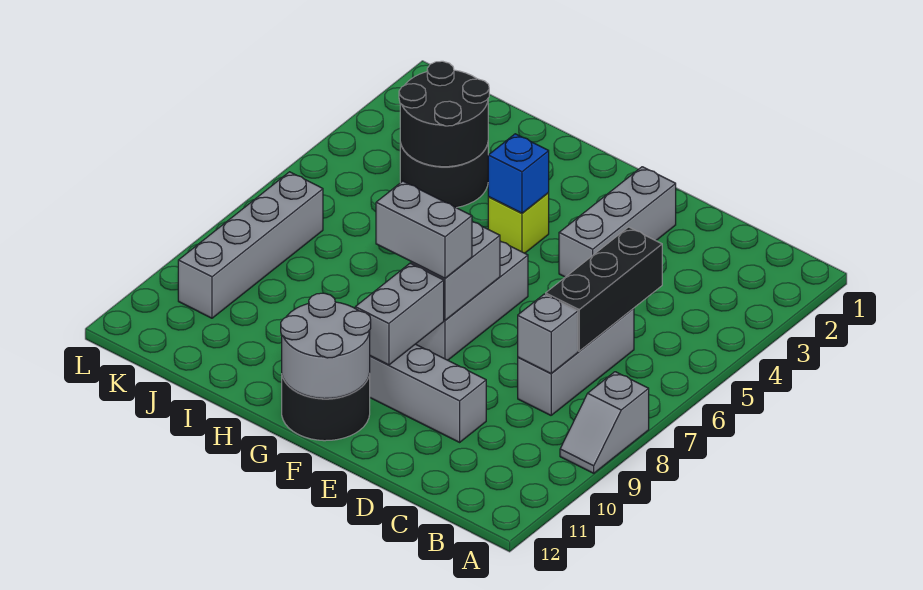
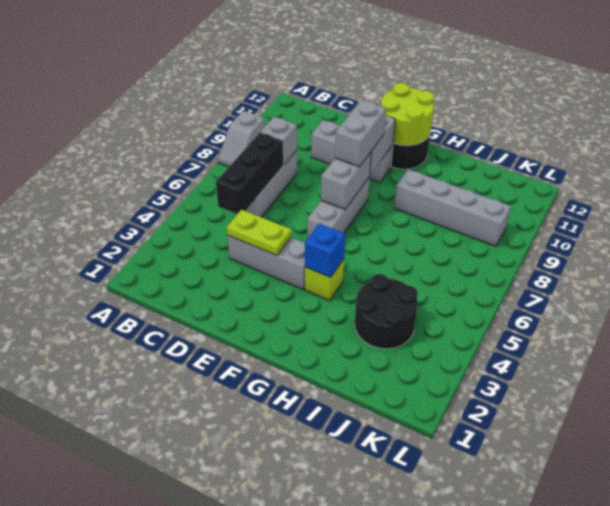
grey 1x2 slope [560,372,649,473] -> grey 1x2 slope turned to [218,111,265,167]
none -> lime 1x2 plate [227,210,291,255]
grey 1x3 brick [559,167,676,277] -> grey 1x3 brick turned to [227,235,305,290]
grey 1x2 brick [376,181,472,278] -> grey 1x2 brick turned to [335,100,386,167]
grey 2x2 round brick [281,293,371,399] -> lime 2x2 round brick [381,83,434,145]
black 2x2 round brick [399,61,489,167] -> none
grey 1x4 brick [178,172,323,318] -> grey 1x4 brick turned to [394,169,511,246]

